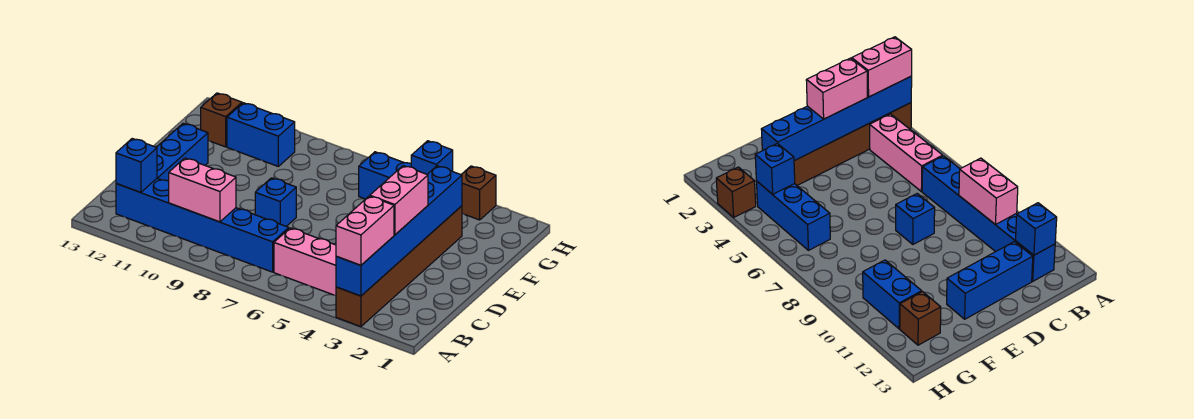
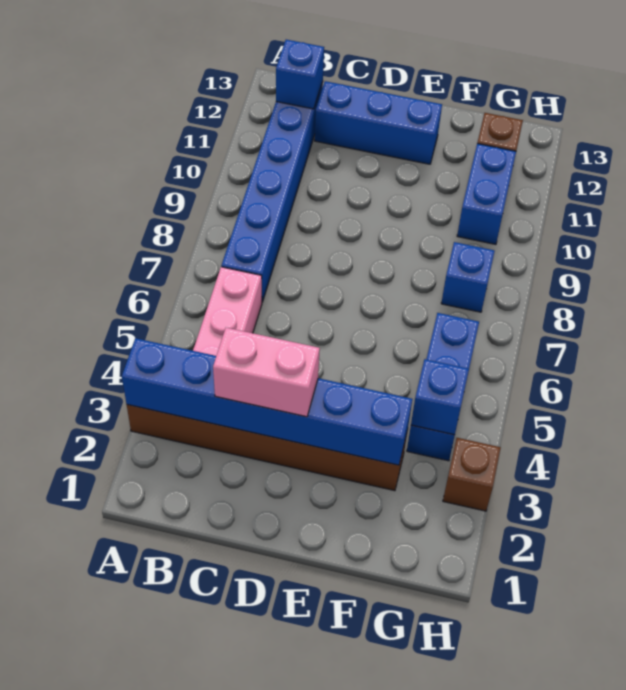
pink 1x2 brick [336,196,394,265] -> none
pink 1x2 brick [169,158,236,222] -> none
blue 1x1 brick [255,178,296,226] -> blue 1x1 brick moved to [441,242,495,312]

